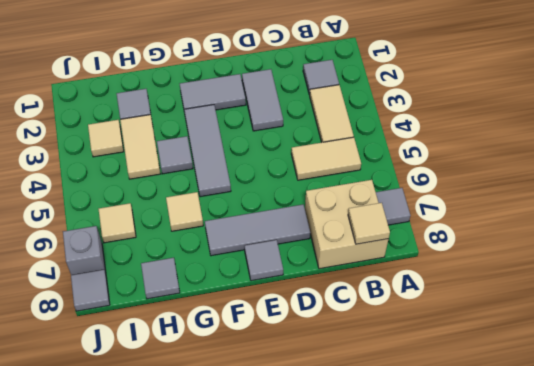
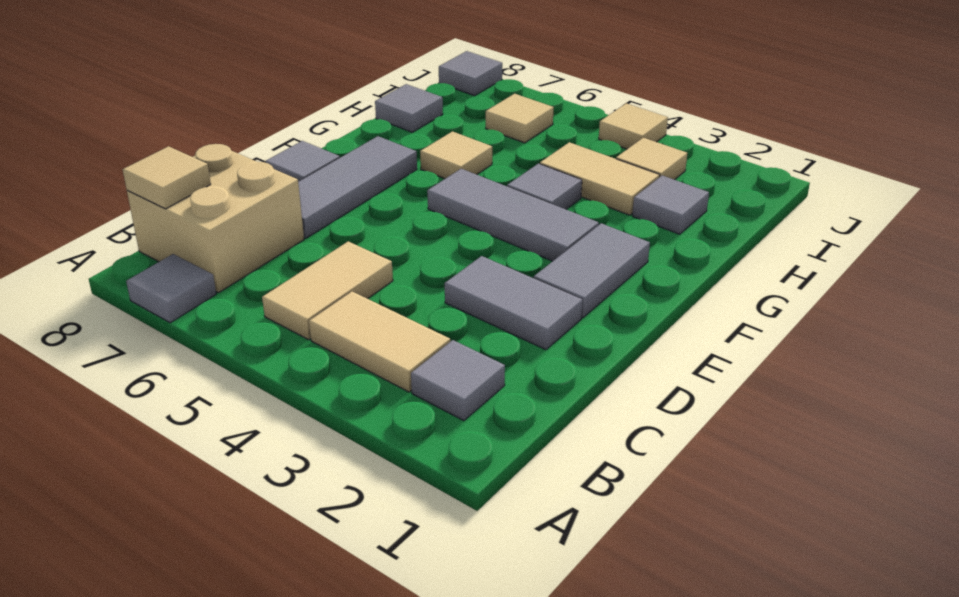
none -> tan 1x1 tile [599,103,668,149]
grey 1x1 brick [63,226,106,275] -> none

